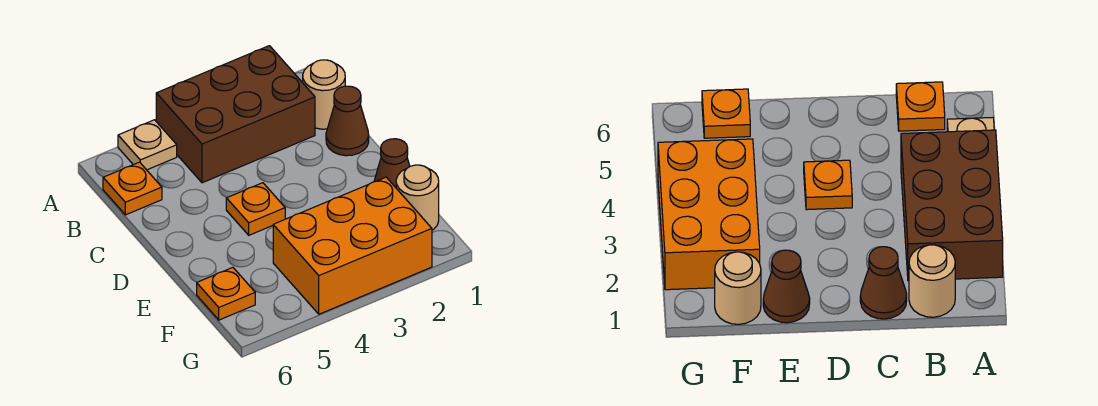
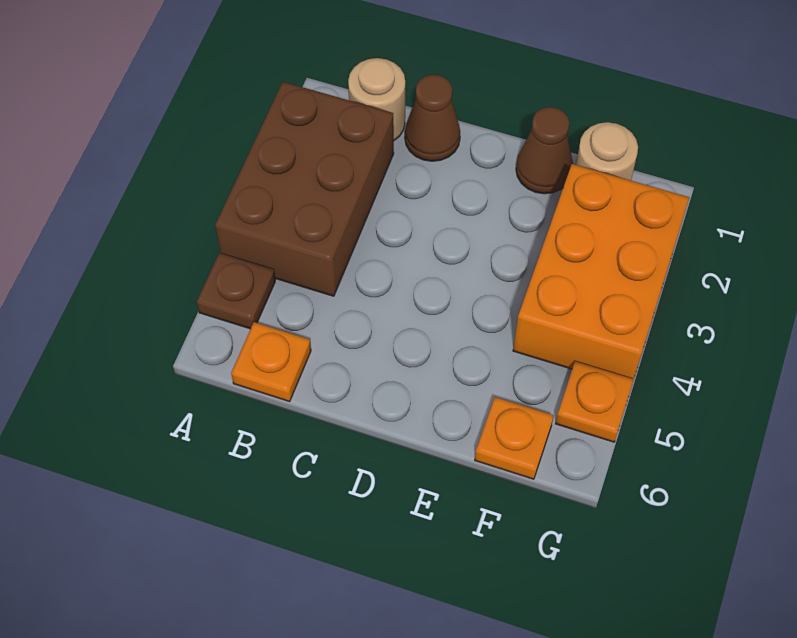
tan 1x1 plate [118,120,177,170] -> brown 1x1 plate [197,253,275,329]
orange 1x1 plate [226,183,285,235] -> orange 1x1 plate moved to [556,361,634,442]

